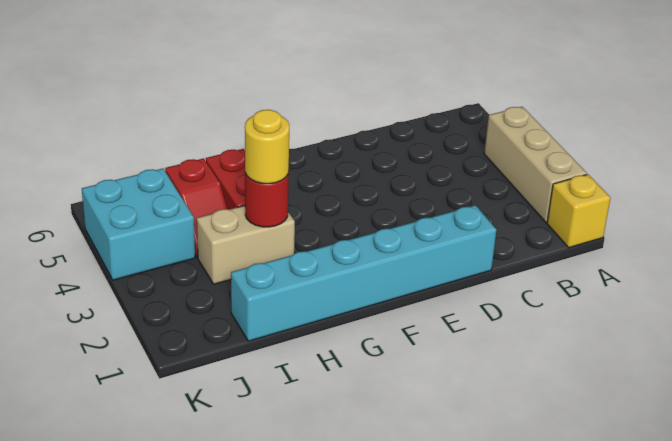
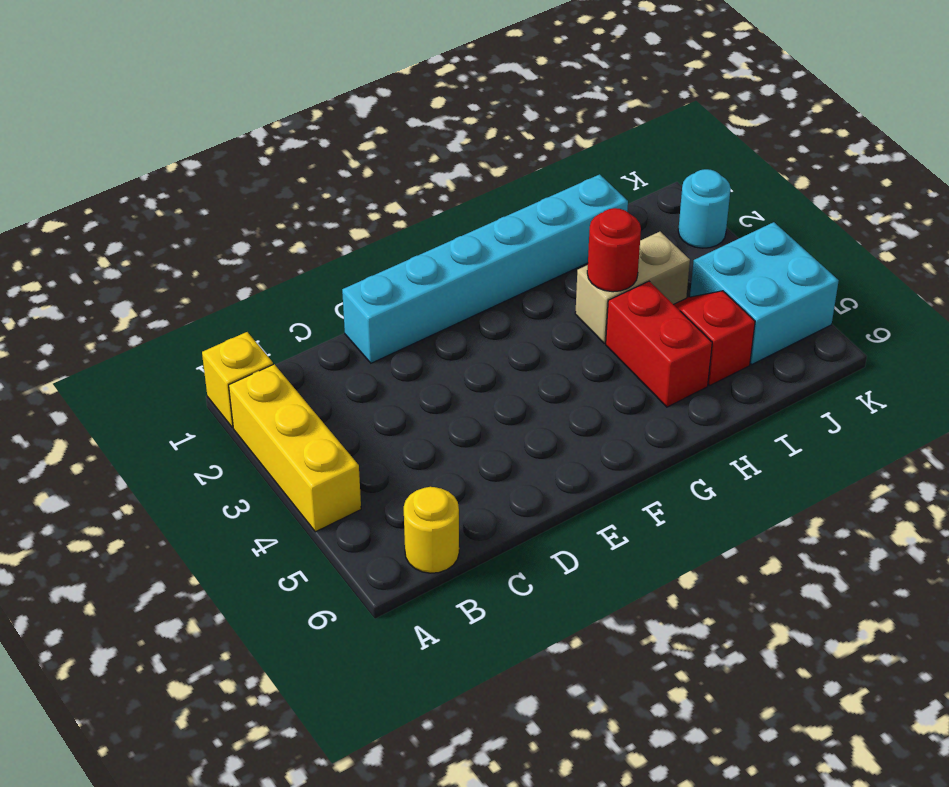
tan 1x3 brick [484,107,587,223] -> yellow 1x3 brick [229,364,361,532]
yellow 1x1 round brick [245,110,289,184] -> yellow 1x1 round brick moved to [404,487,459,573]
none -> cyan 1x1 round brick [678,169,731,248]

